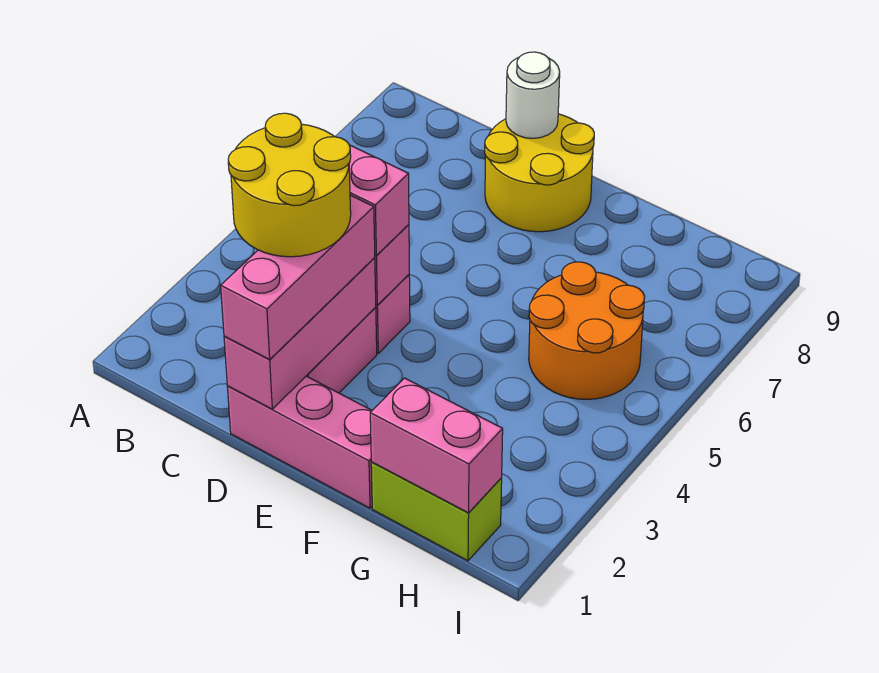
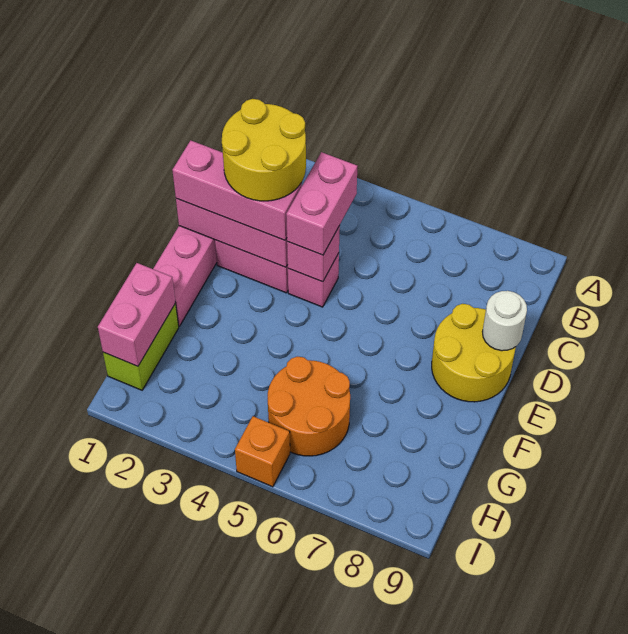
none -> orange 1x1 brick [235,416,290,487]

